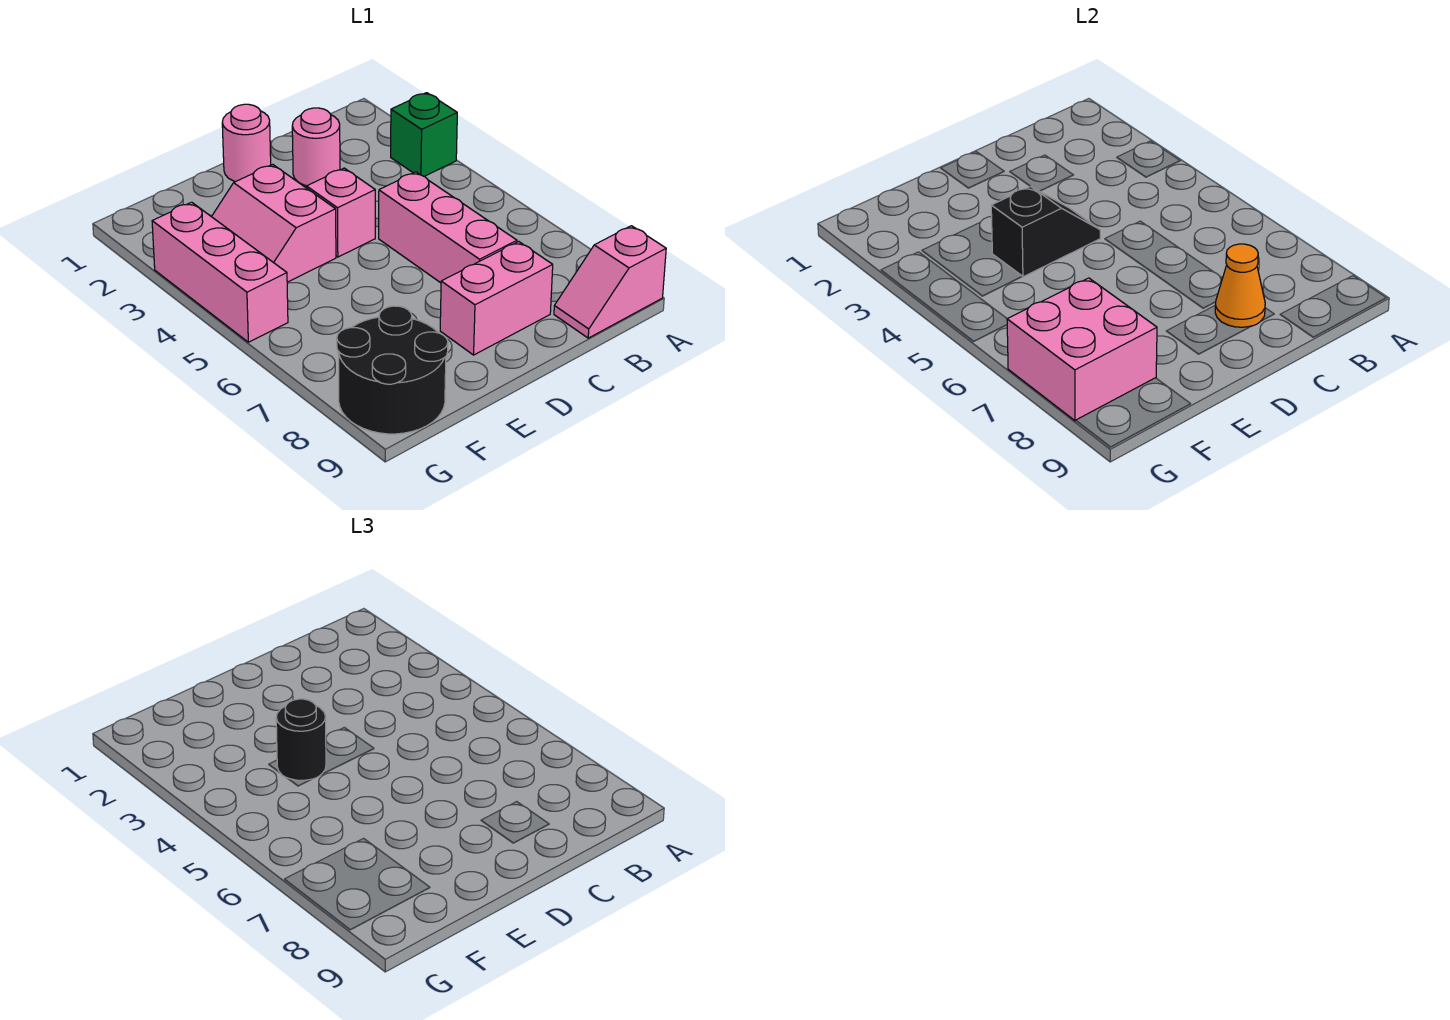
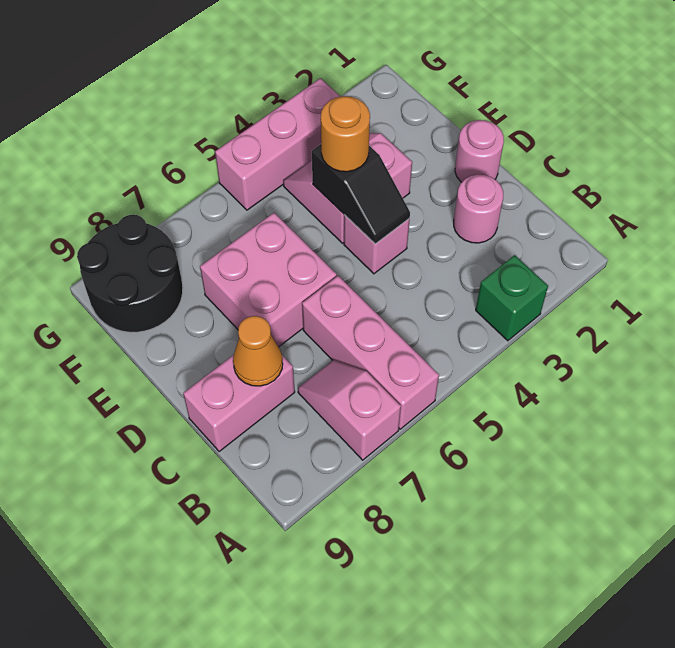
pink 1x2 slope [554,226,666,338] -> pink 1x2 slope moved to [298,360,401,460]
pink 1x3 brick [379,172,517,283] -> pink 1x3 brick turned to [302,276,439,429]
pink 1x2 brick [440,242,553,355] -> pink 1x2 brick turned to [183,355,295,452]
black 1x1 round brick [276,699,326,780] -> orange 1x1 round brick [321,96,370,172]
pink 2x2 brick [1007,278,1157,421] -> pink 2x2 brick moved to [200,213,337,347]

